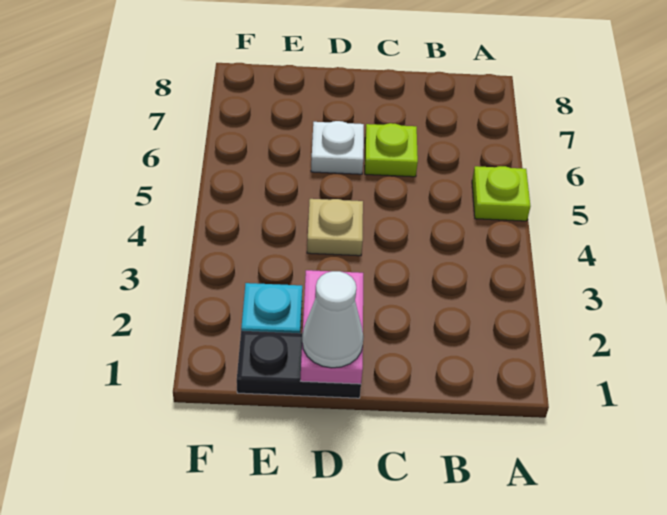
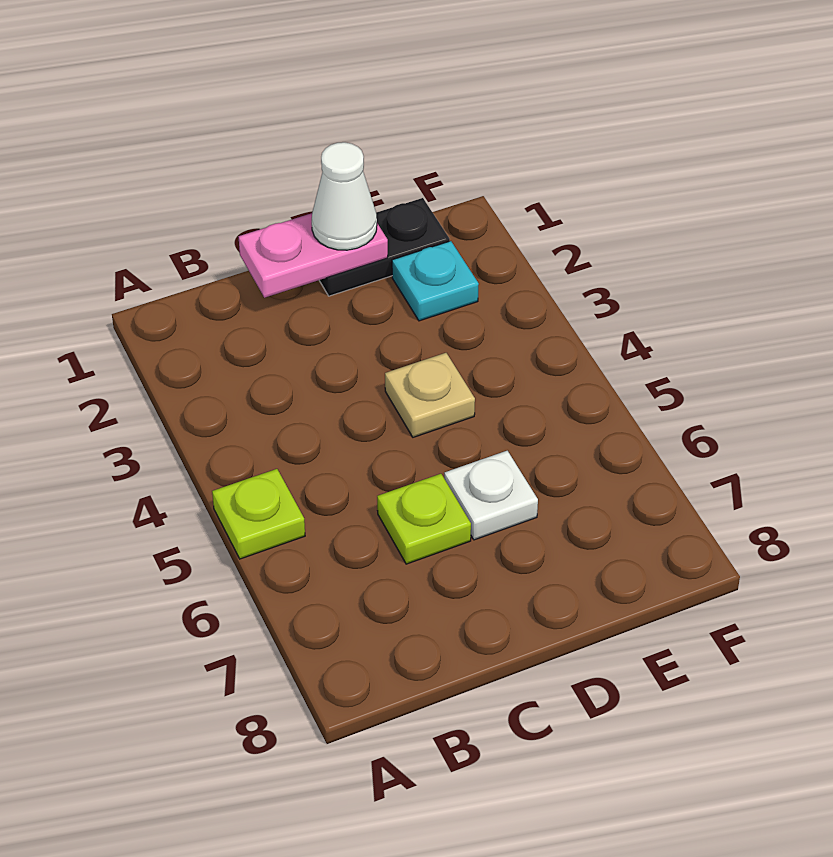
pink 1x2 plate [301,270,363,384] -> pink 1x2 plate turned to [239,213,388,298]

